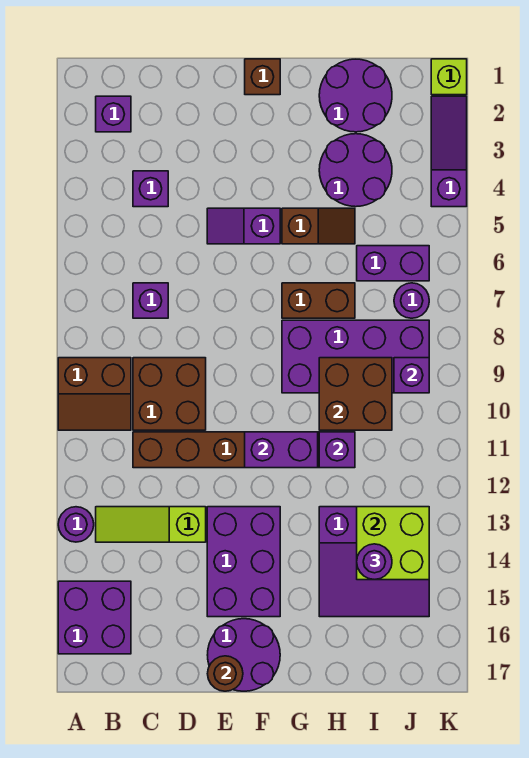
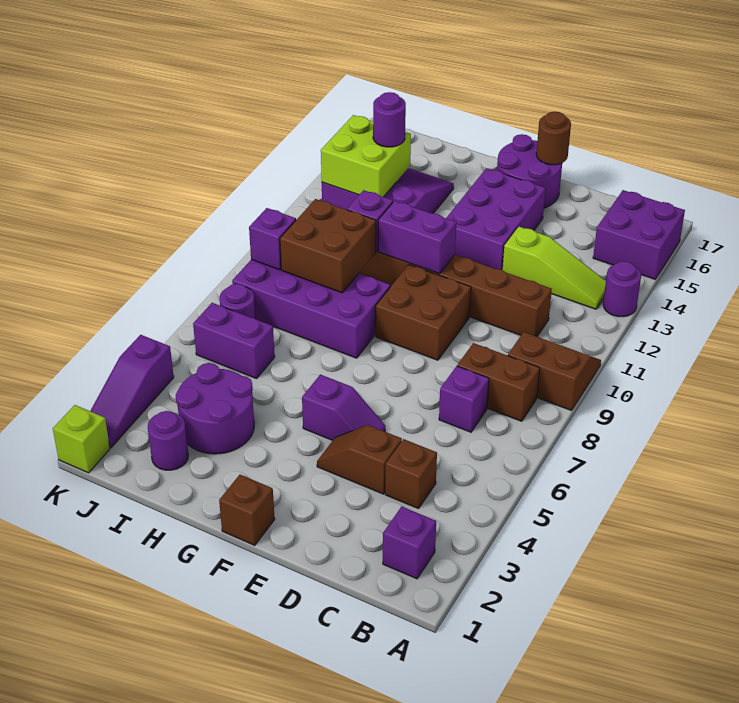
purple 1x1 brick [133,171,168,207] -> brown 1x1 brick [385,439,437,509]
brown 2x2 brick [133,358,206,430] -> brown 2x2 brick moved to [376,265,471,360]
brown 1x2 slope [282,208,355,244] -> brown 1x2 slope moved to [317,425,402,494]
brown 1x2 brick [282,283,355,318] -> brown 1x2 brick moved to [457,343,540,421]
purple 2x2 round brick [319,59,392,132] -> purple 1x1 round brick [148,411,188,470]

